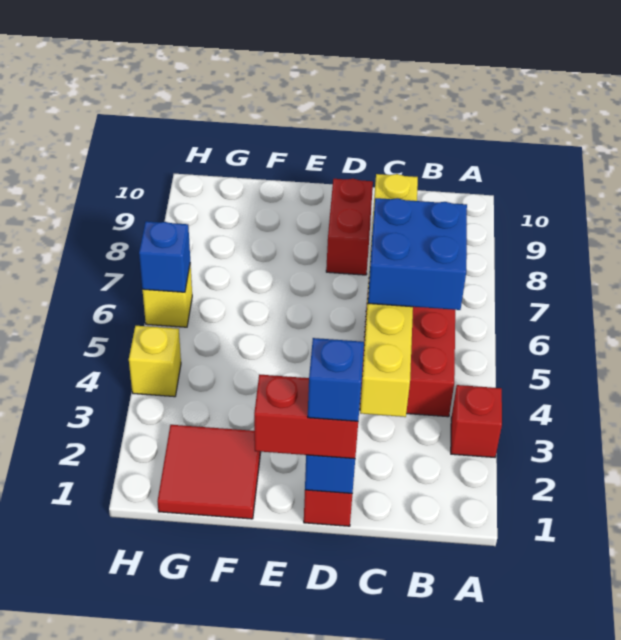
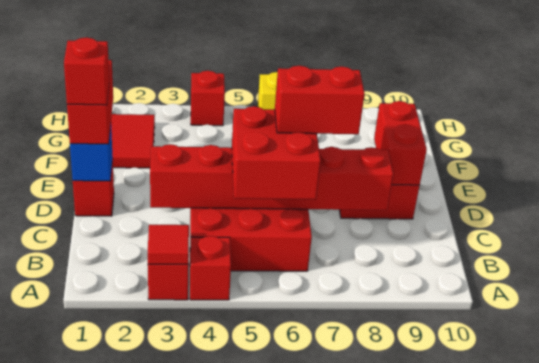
none -> red 1x1 tile [148,225,189,264]
none -> red 1x1 brick [190,236,231,300]
blue 2x2 brick [368,198,467,310] -> red 2x2 brick [232,106,321,199]
yellow 1x6 brick [360,174,418,417] -> red 1x6 brick [150,144,393,210]
none -> red 1x2 brick [275,66,365,134]
blue 1x1 brick [308,338,364,421] -> red 1x1 brick [64,37,109,105]
none -> red 1x2 brick [374,101,427,185]
yellow 1x1 brick [129,326,181,397] -> red 1x1 brick [191,71,225,126]
blue 1x1 brick [139,221,190,292] -> none

